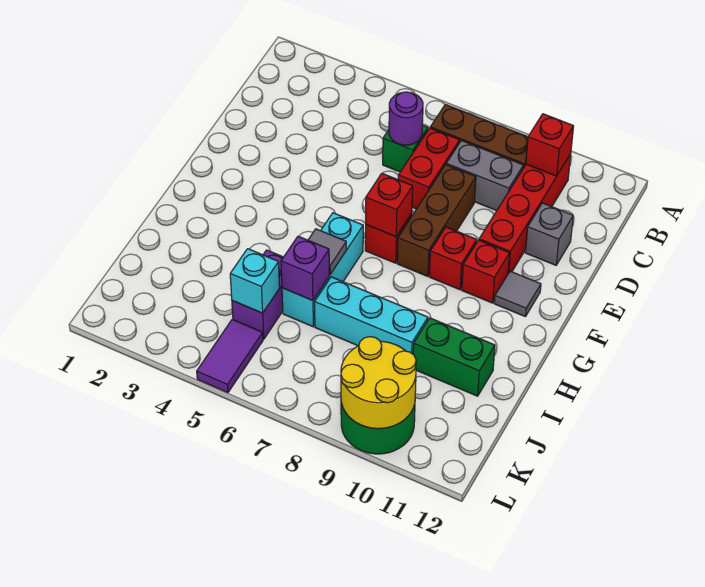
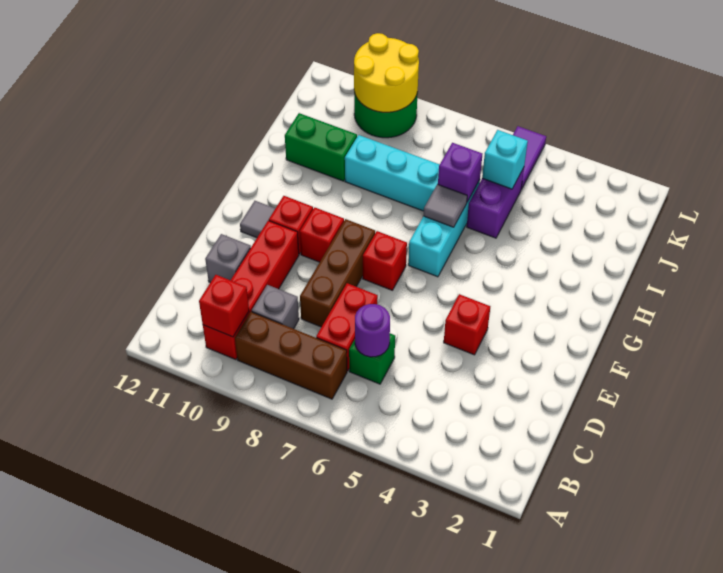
grey 1x2 brick [446,140,524,211] -> grey 1x1 brick [252,285,299,329]
red 1x1 brick [366,174,413,237] -> red 1x1 brick moved to [444,294,490,355]

